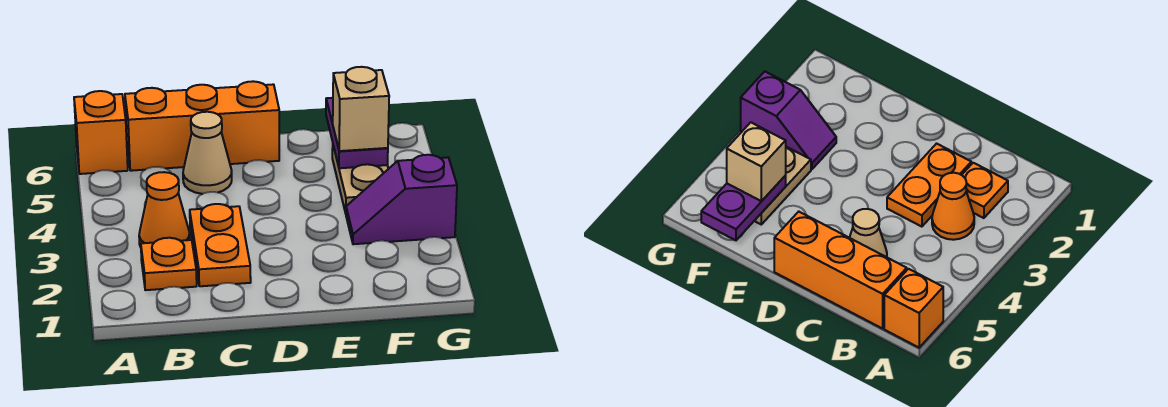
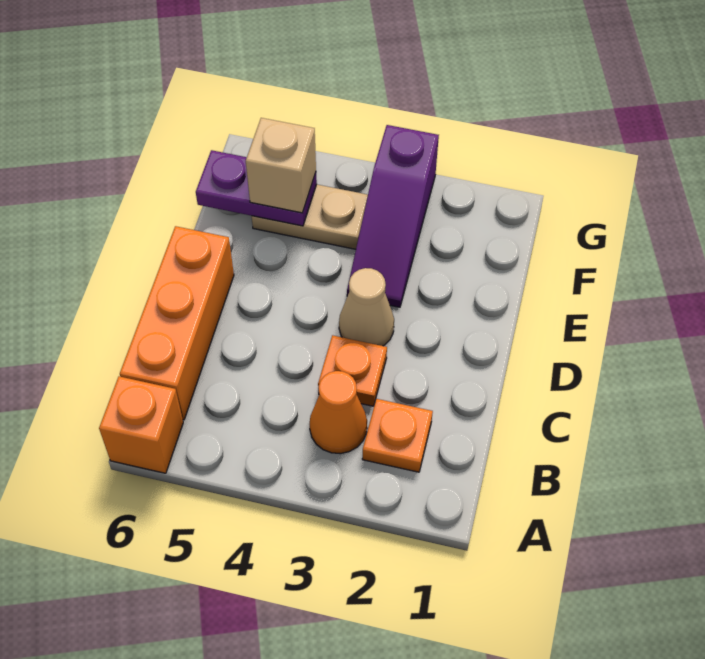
orange 1x2 plate [190,204,251,286] -> orange 1x1 plate [318,335,387,406]
tan 1x1 cone [183,112,232,194] -> tan 1x1 cone moved to [339,268,394,346]
purple 1x2 slope [346,155,457,244] -> purple 1x3 slope [347,125,439,307]

